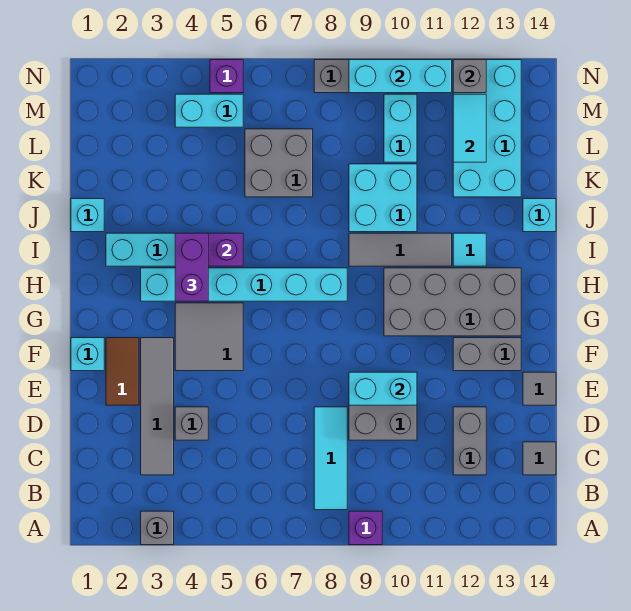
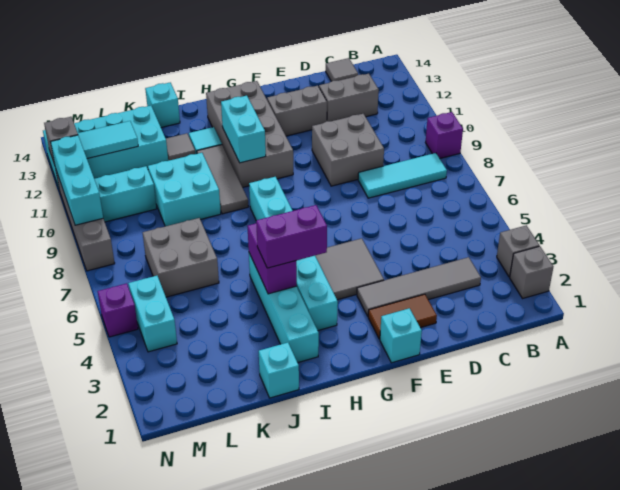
grey 1x1 brick [175,407,208,440] -> grey 1x1 brick moved to [510,246,553,298]
cyan 1x2 brick [349,372,417,405] -> cyan 1x2 brick moved to [221,96,266,163]
grey 1x1 tile [523,372,556,405] -> grey 1x1 tile moved to [166,133,195,161]
grey 1x2 brick [453,338,521,371] -> grey 1x2 brick turned to [267,86,327,136]

